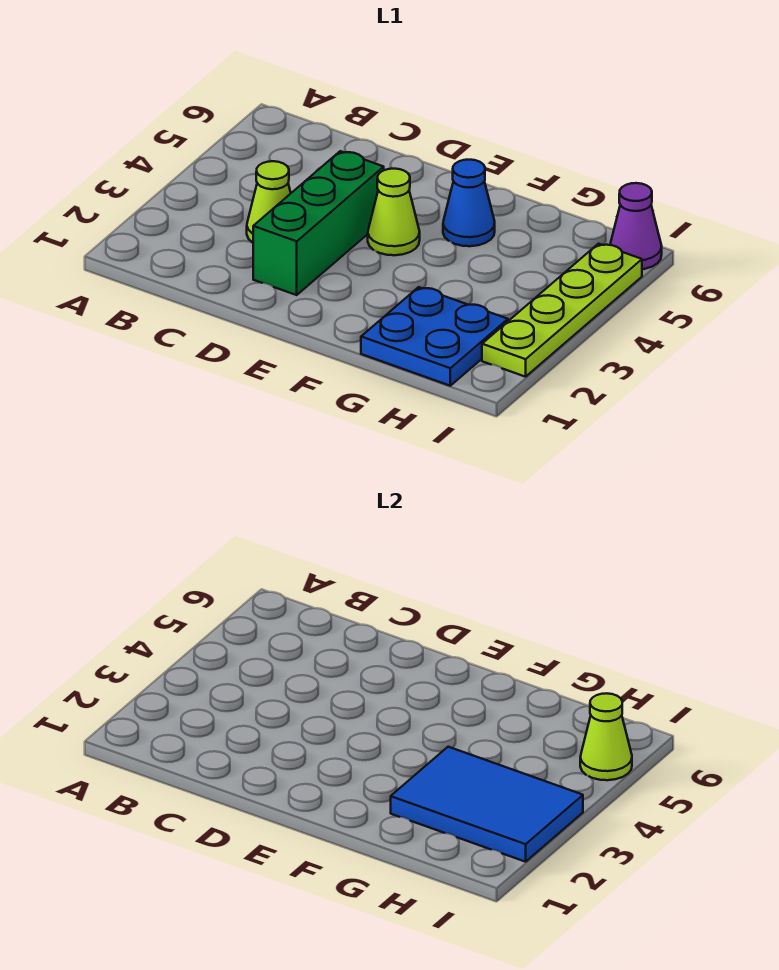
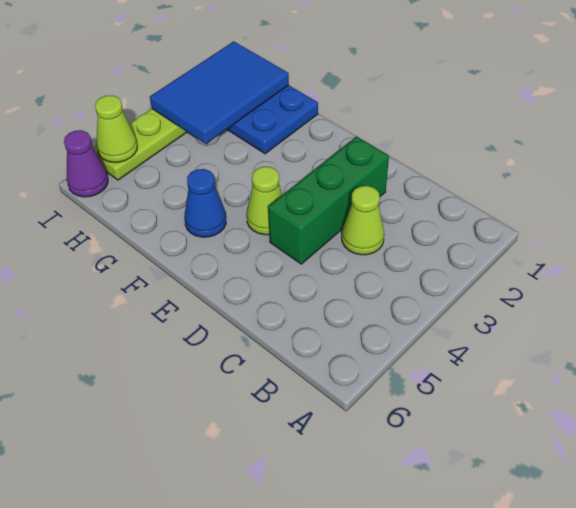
blue 2x3 tile [391,747,583,862] -> blue 2x3 tile turned to [150,41,289,144]

